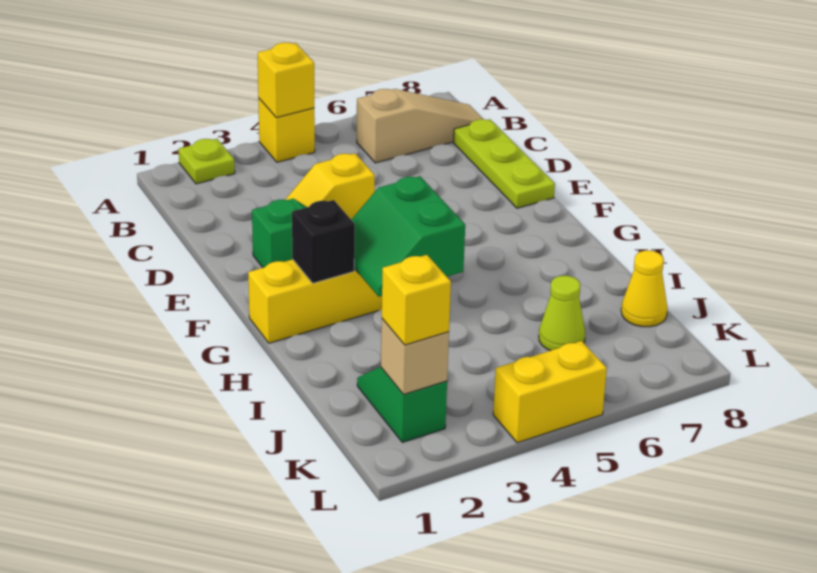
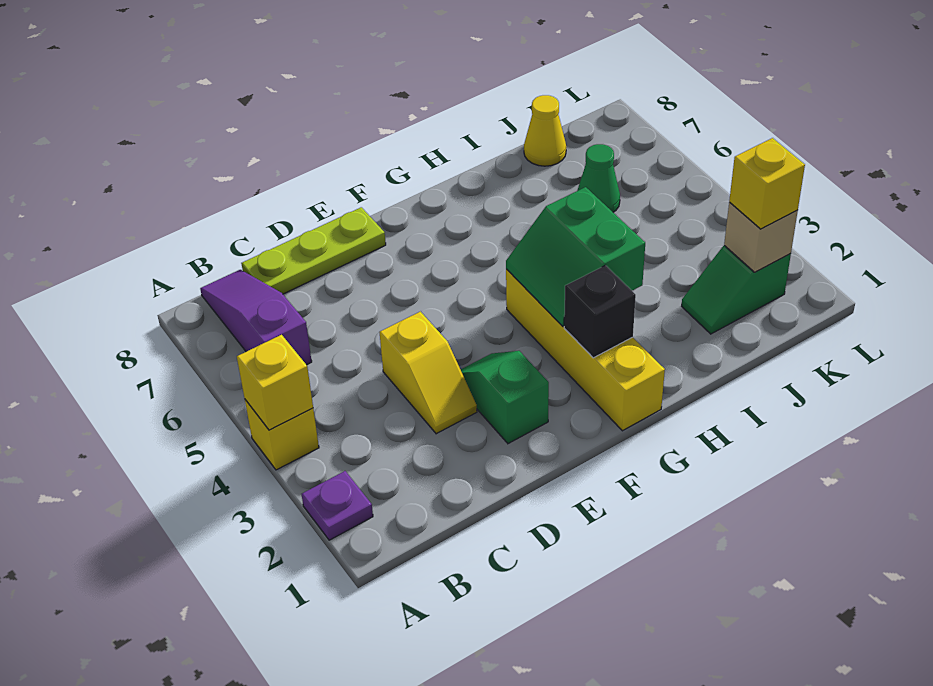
lime 1x1 plate [179,139,235,184] -> purple 1x1 plate [302,471,373,540]
tan 1x3 slope [357,89,483,163] -> purple 1x3 slope [200,270,312,365]
green 2x2 slope [351,176,465,297] -> green 2x2 slope turned to [506,187,645,326]
lime 1x1 cone [539,276,585,351] -> green 1x1 cone [577,144,620,212]
yellow 1x2 brick [493,341,607,443] -> none

